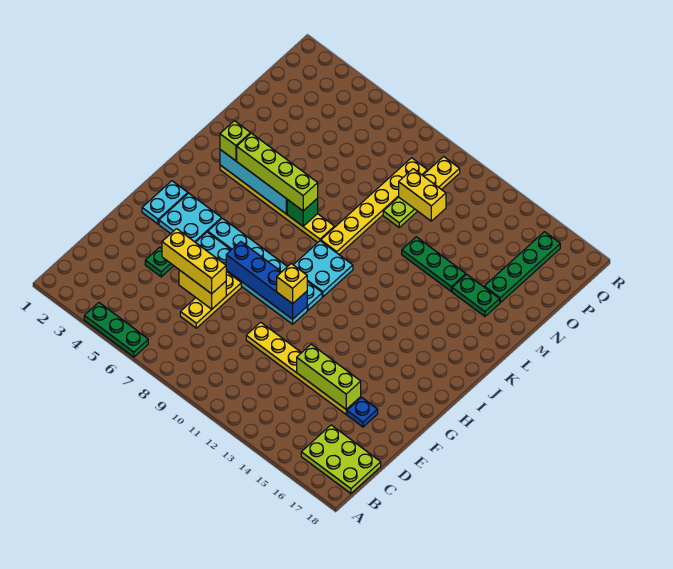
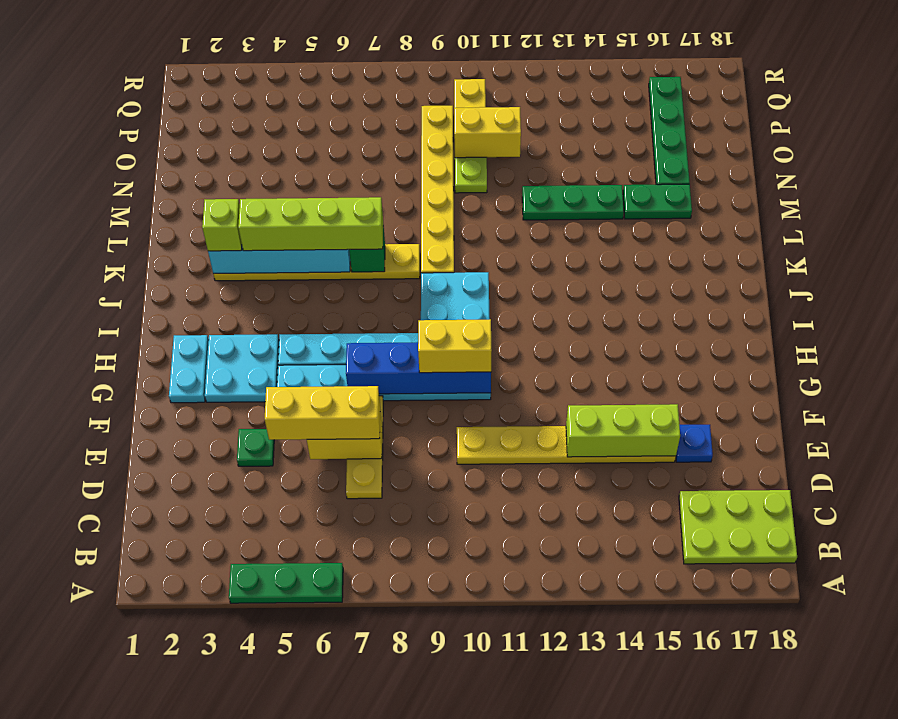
yellow 1x1 brick [277,264,307,304] -> yellow 1x2 brick [418,319,492,373]

